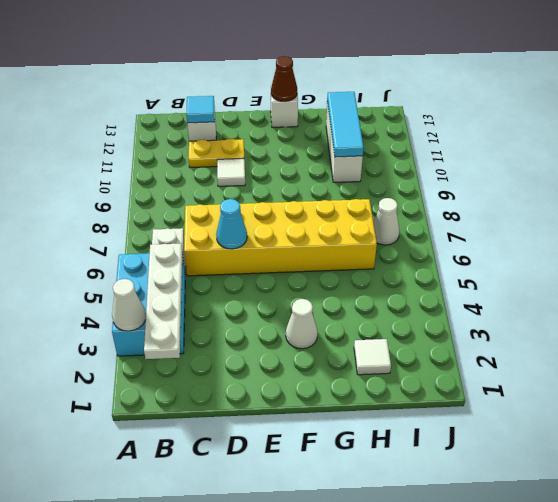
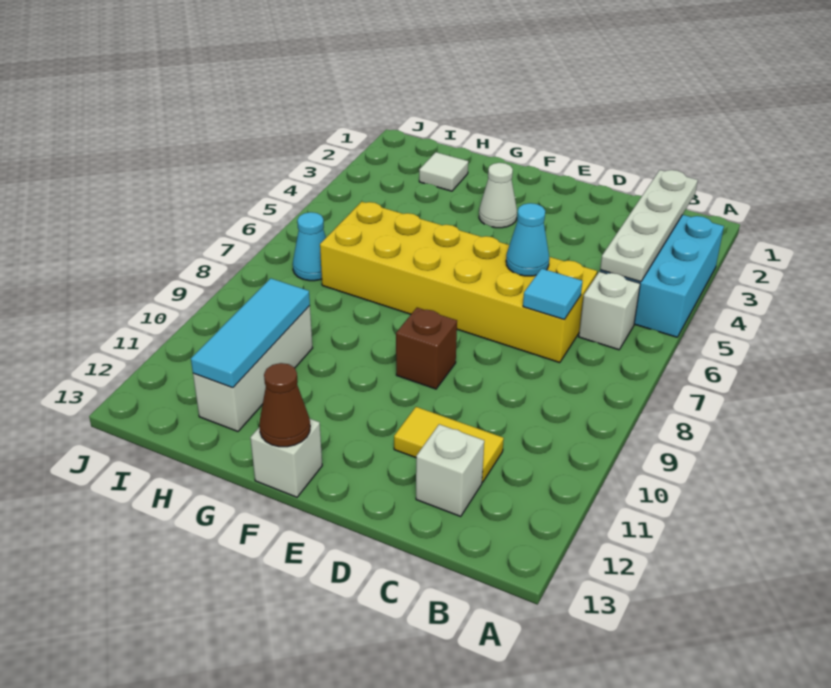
white 1x1 cone [112,279,146,331] -> none
yellow 1x2 plate [189,139,244,167] -> yellow 1x2 tile [394,407,504,482]
cyan 1x1 tile [186,96,215,123] -> cyan 1x1 tile moved to [523,269,582,319]
white 1x1 tile [217,159,245,186] -> none
none -> brown 1x1 brick [396,308,457,389]
white 1x1 cone [373,198,399,245] -> cyan 1x1 cone [293,212,326,281]

